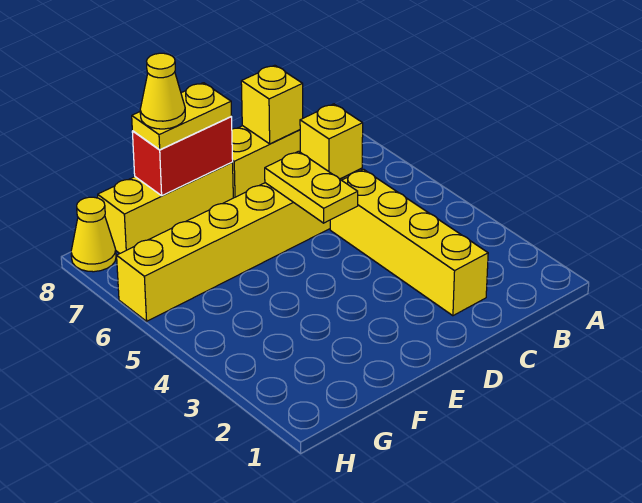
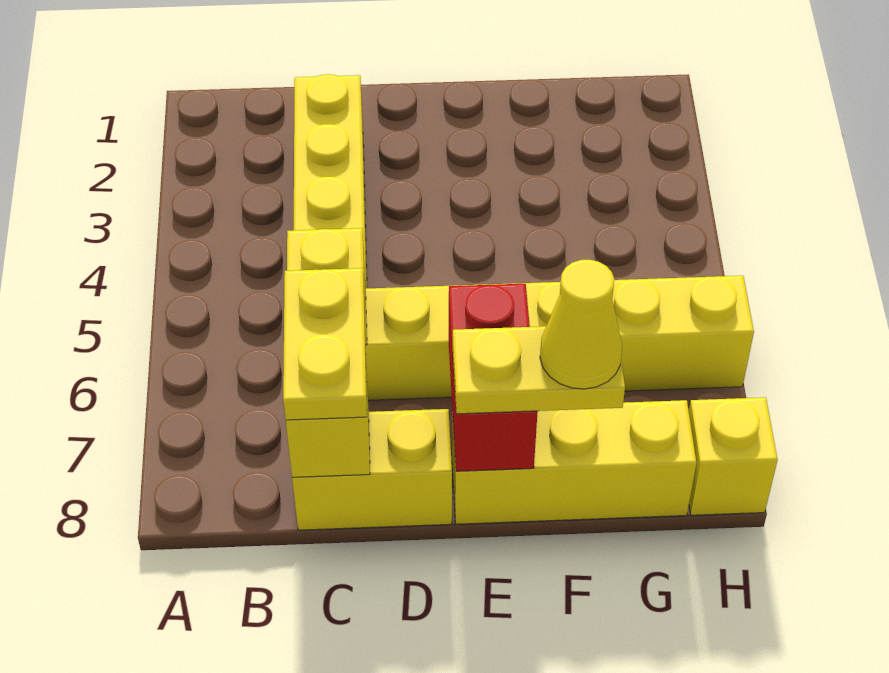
yellow 1x2 plate [265,151,358,223] -> yellow 1x2 plate moved to [283,268,367,420]
red 1x2 brick [132,117,233,196] -> red 1x2 brick turned to [449,284,538,471]
yellow 1x1 cone [71,197,116,272] -> yellow 1x1 brick [689,397,778,515]

